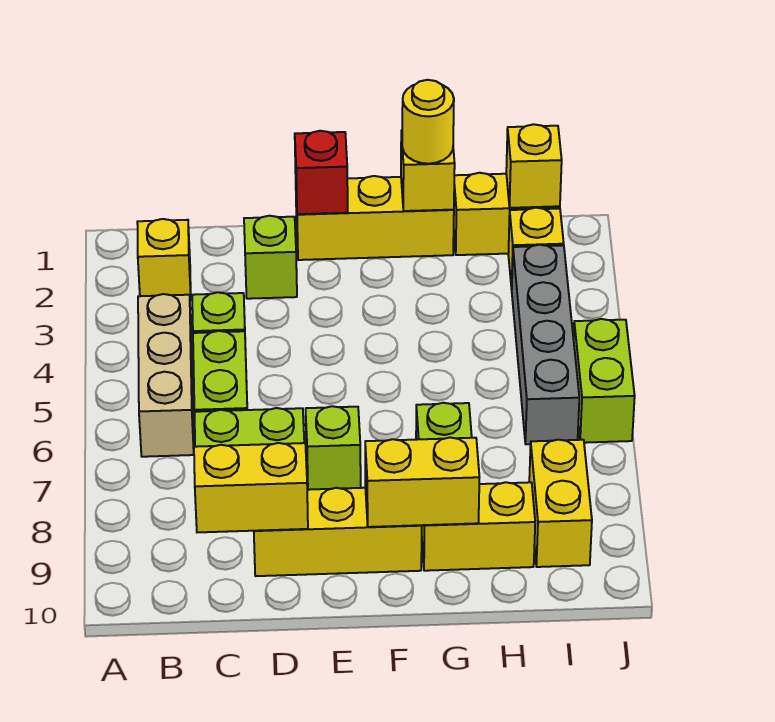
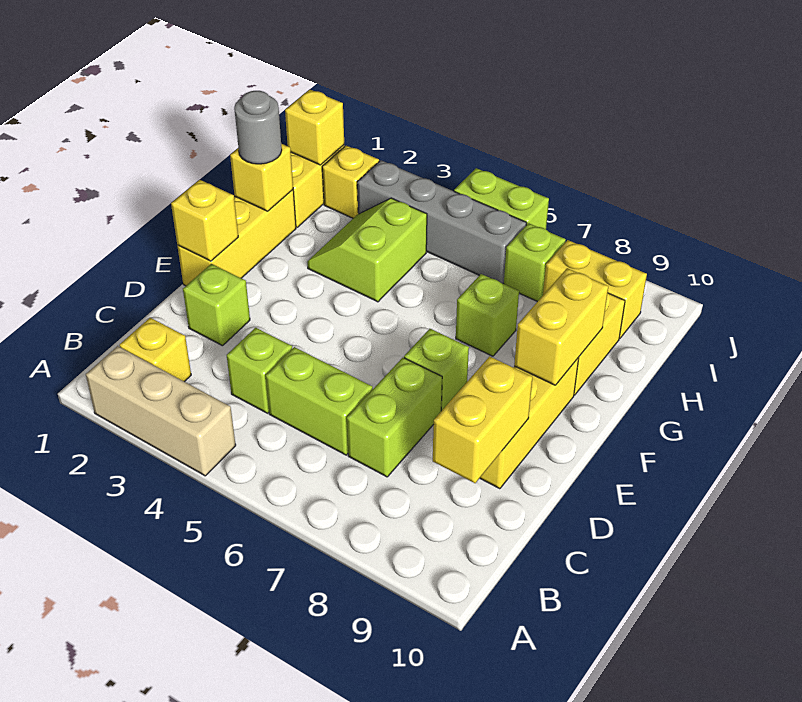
tan 1x3 brick [138,294,194,457] -> tan 1x3 brick moved to [86,346,236,476]
red 1x1 brick [295,131,348,214] -> yellow 1x1 brick [171,180,238,261]
yellow 1x1 round brick [402,80,454,164] -> grey 1x1 round brick [234,91,282,164]
none -> lime 2x2 slope [307,198,427,302]
none -> lime 1x1 brick [503,223,566,302]

